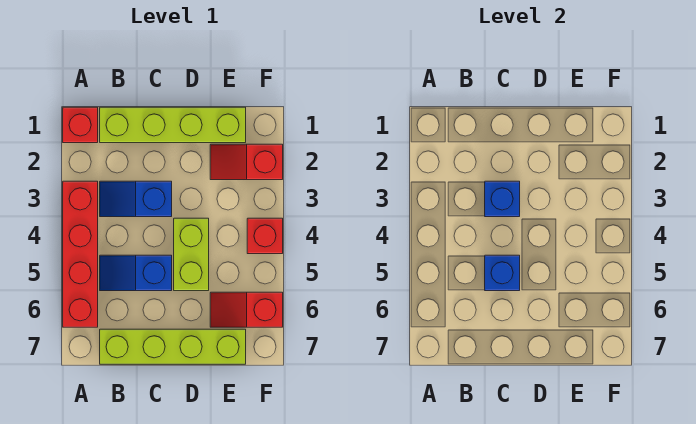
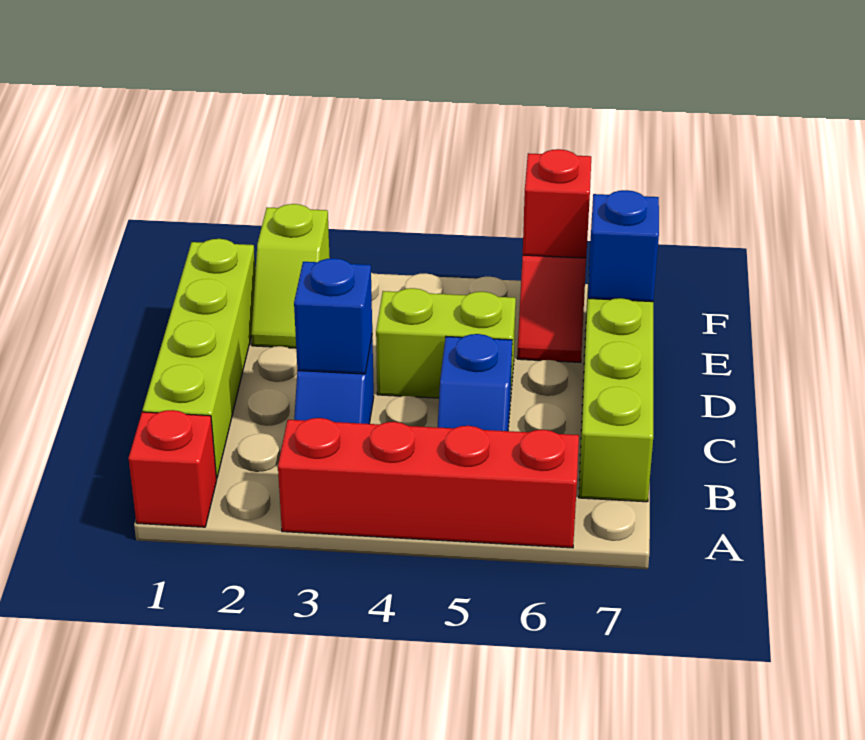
blue 1x1 brick [485,255,520,291] -> blue 1x1 brick moved to [588,190,659,302]
red 1x2 slope [210,144,283,180] -> lime 1x2 slope [251,204,330,348]
red 1x1 brick [247,218,283,254] -> red 1x1 brick moved to [523,149,591,258]

